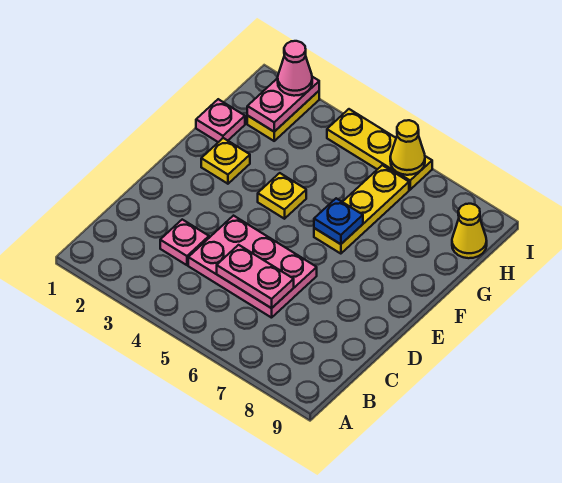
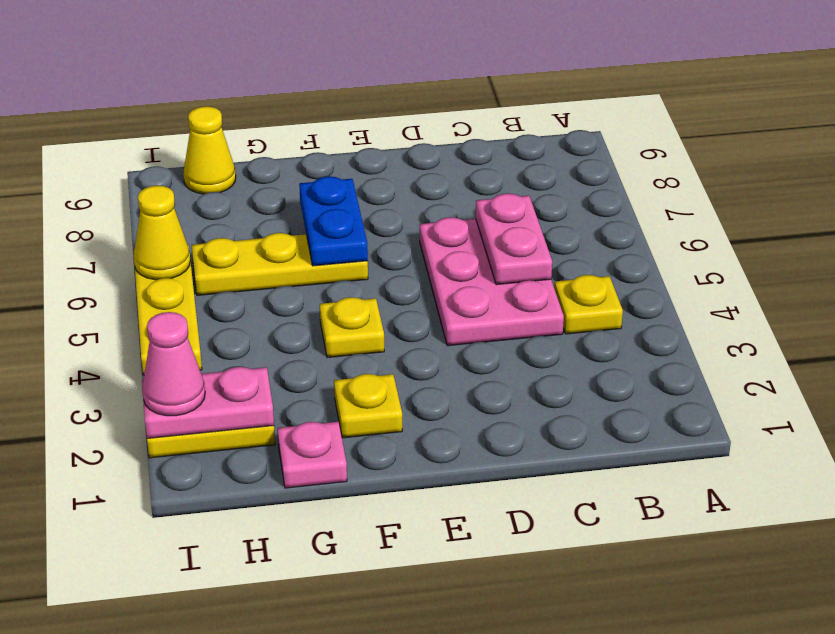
none -> yellow 1x1 plate [554,275,623,334]
pink 1x1 plate [160,220,209,265] -> none
blue 1x1 plate [314,198,363,244] -> blue 1x2 plate [299,176,368,266]

